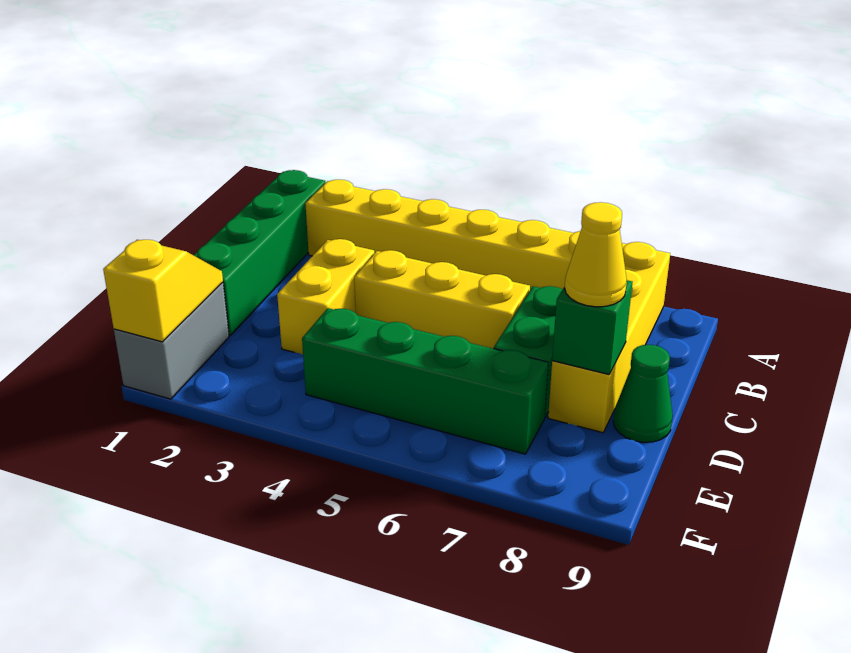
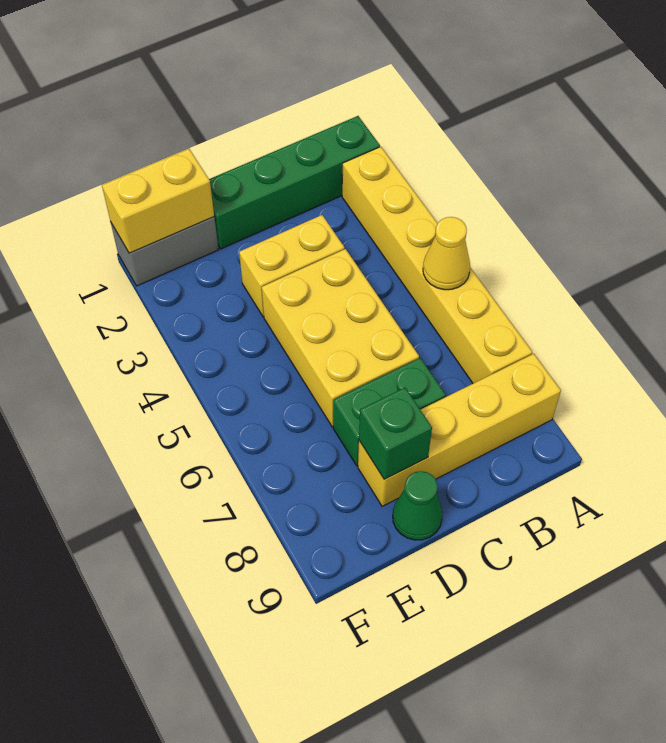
yellow 1x3 brick [354,250,530,349] -> yellow 2x3 brick [262,249,419,427]
yellow 1x1 cone [565,202,627,307] -> yellow 1x1 cone moved to [423,217,470,290]
yellow 1x2 slope [103,240,223,342] -> yellow 1x2 brick [102,149,214,253]
green 1x4 brick [302,308,548,454] -> none

